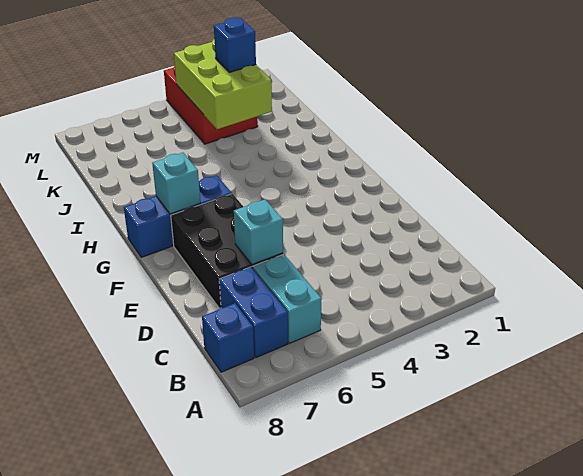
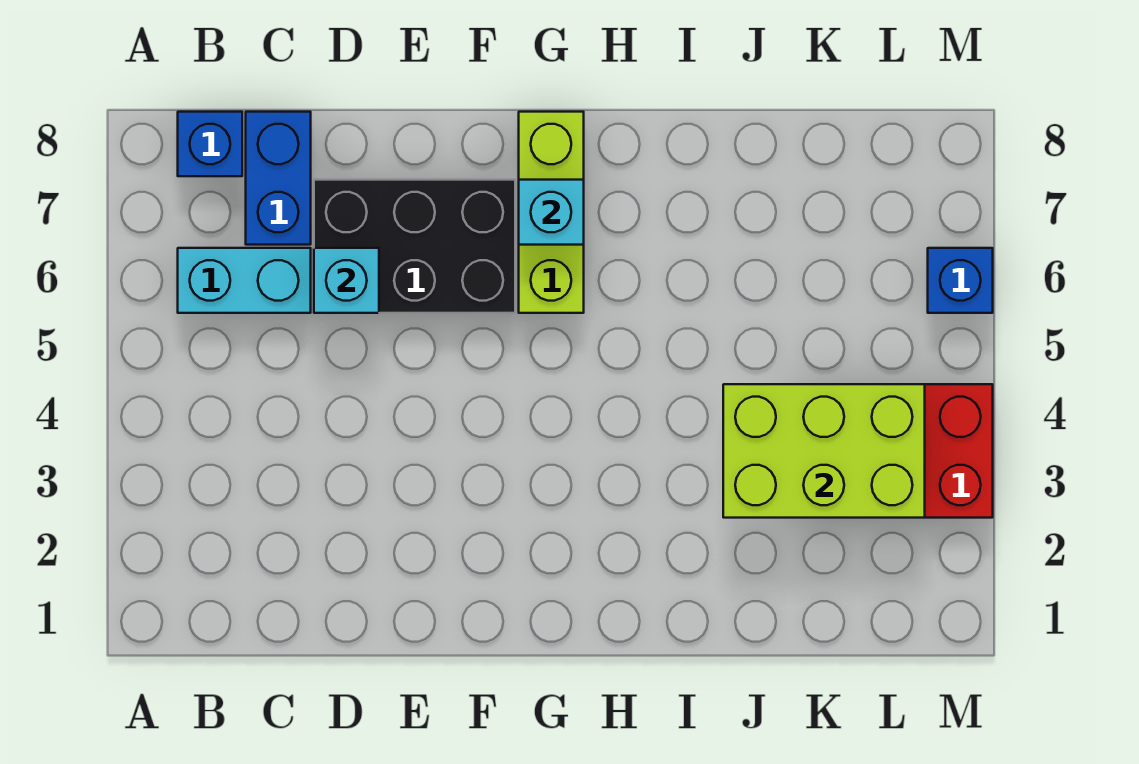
blue 1x2 brick [219,267,288,358] -> blue 1x2 brick turned to [246,112,311,245]
blue 1x3 brick [124,175,232,257] -> lime 1x3 brick [519,112,584,313]
blue 1x1 brick [214,18,256,72] -> blue 1x1 brick moved to [928,248,993,313]

